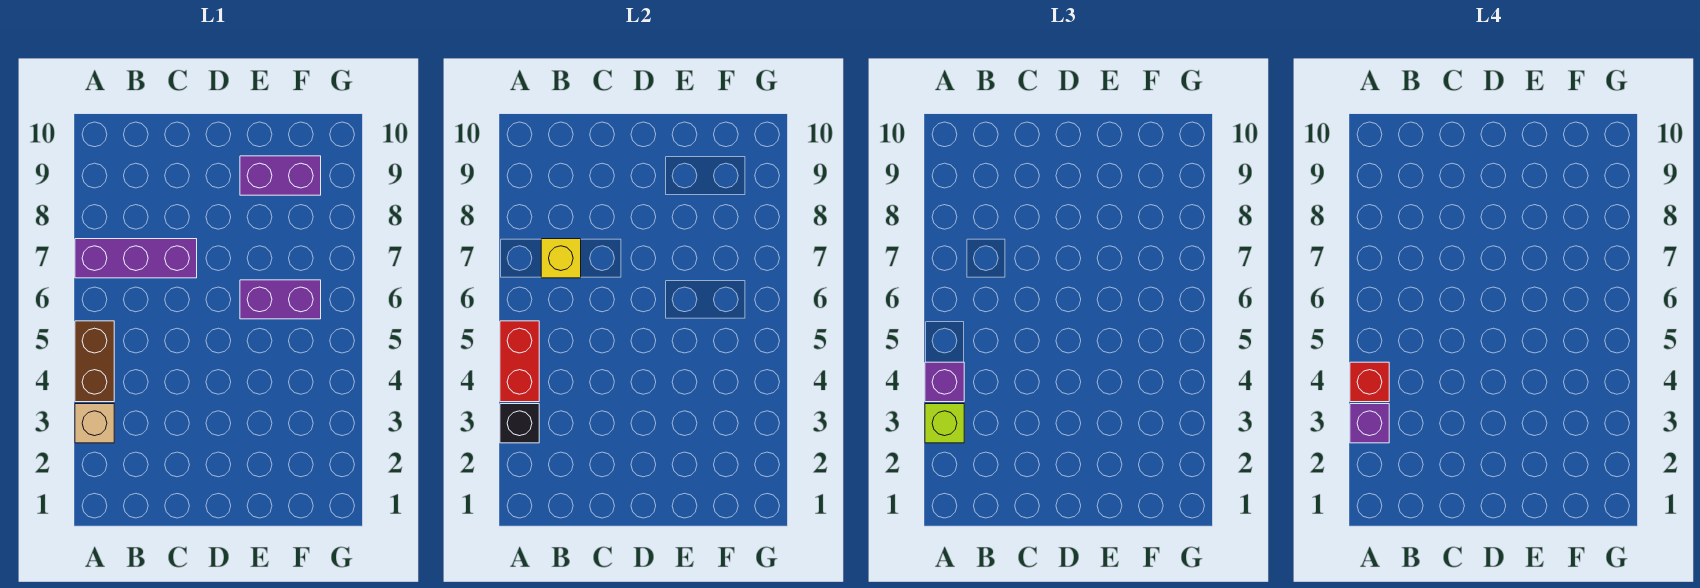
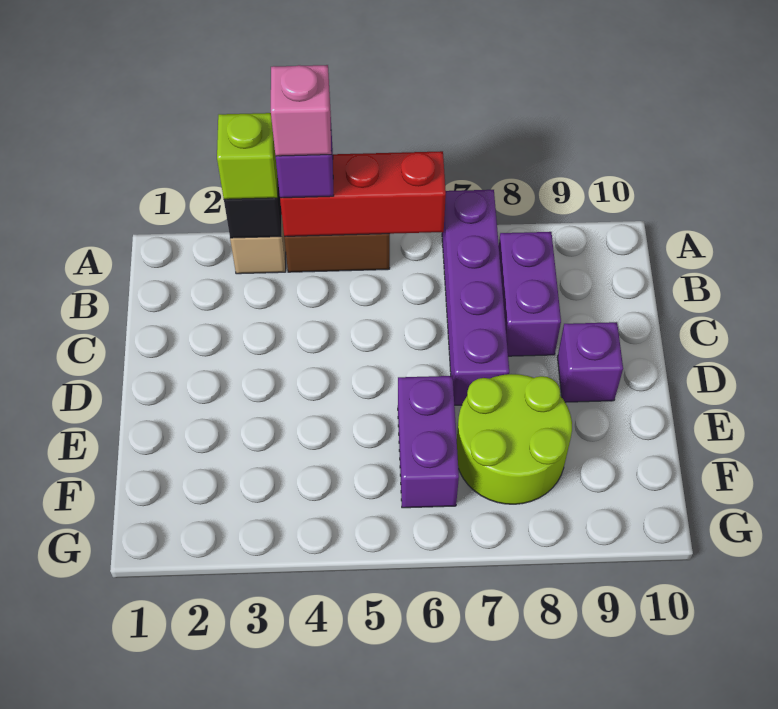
purple 1x1 brick [1350,404,1389,443] -> purple 1x1 brick moved to [557,322,623,402]
red 1x2 brick [500,321,539,402] -> red 1x3 brick [280,151,446,237]
red 1x1 brick [1350,362,1389,402] -> pink 1x1 brick [271,65,331,156]
purple 1x3 brick [75,239,197,278] -> purple 1x4 brick [442,190,509,405]
yellow 1x1 brick [541,239,581,278] -> none
none -> lime 2x2 round brick [457,374,572,504]
purple 1x2 brick [240,156,321,195] -> purple 1x2 brick moved to [499,232,561,356]

